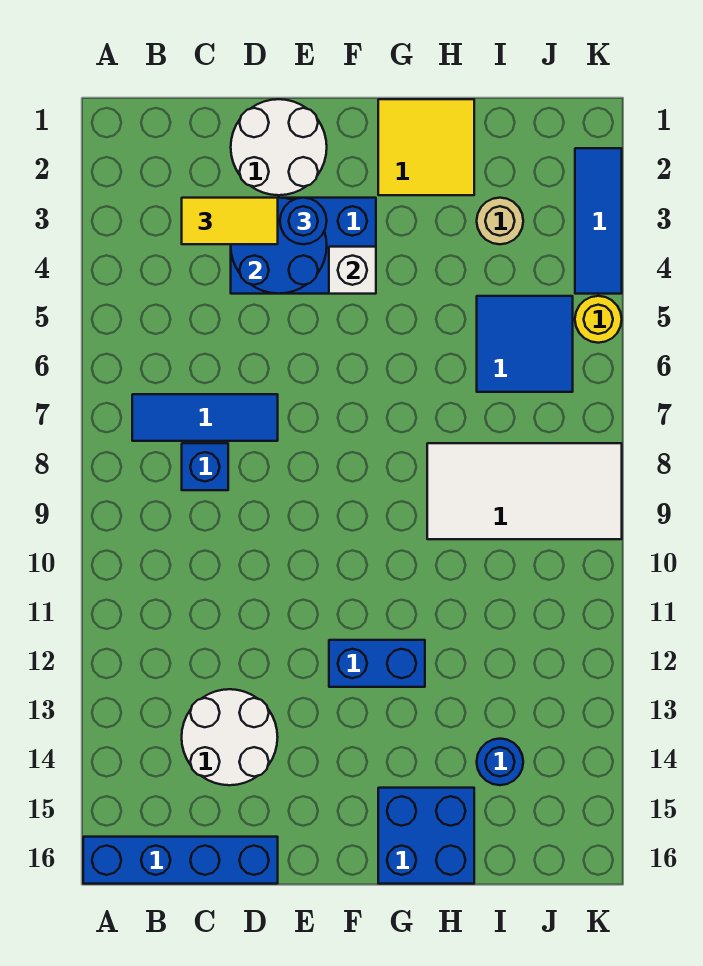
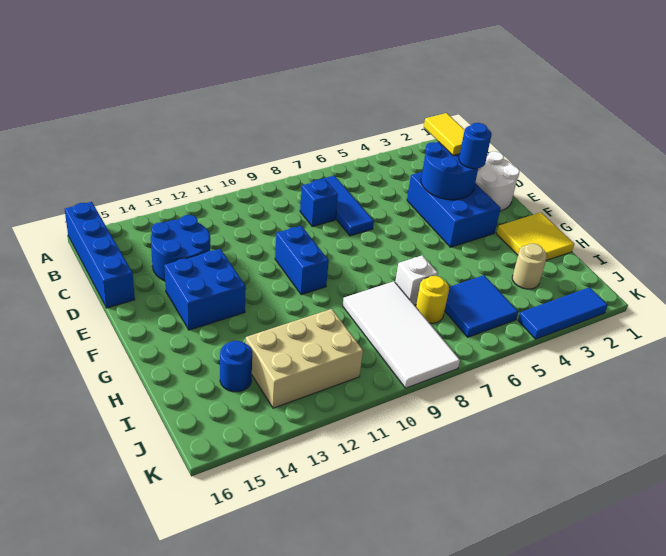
white 2x2 round brick [182,689,278,785] -> blue 2x2 round brick [151,215,210,281]
white 1x1 brick [329,247,376,294] -> white 1x1 brick moved to [395,255,438,305]
blue 1x2 brick [329,640,425,687] -> blue 1x2 brick moved to [275,226,329,295]
blue 2x2 brick [378,788,474,884] -> blue 2x2 brick moved to [164,249,246,330]
none -> tan 2x3 brick [246,309,363,408]
yellow 1x1 round brick [575,296,622,343] -> yellow 1x1 round brick moved to [416,276,449,323]

